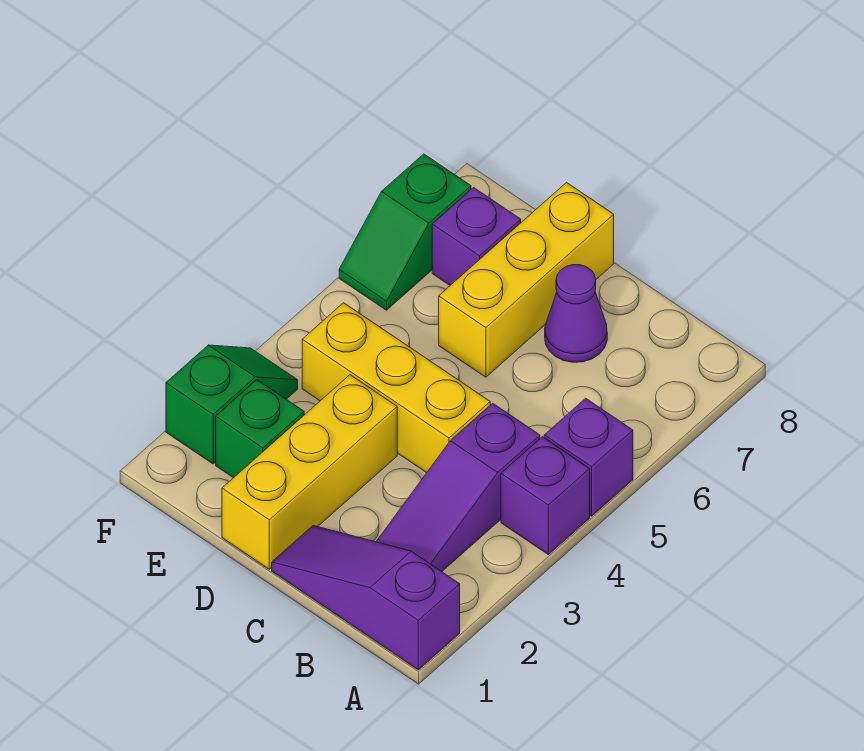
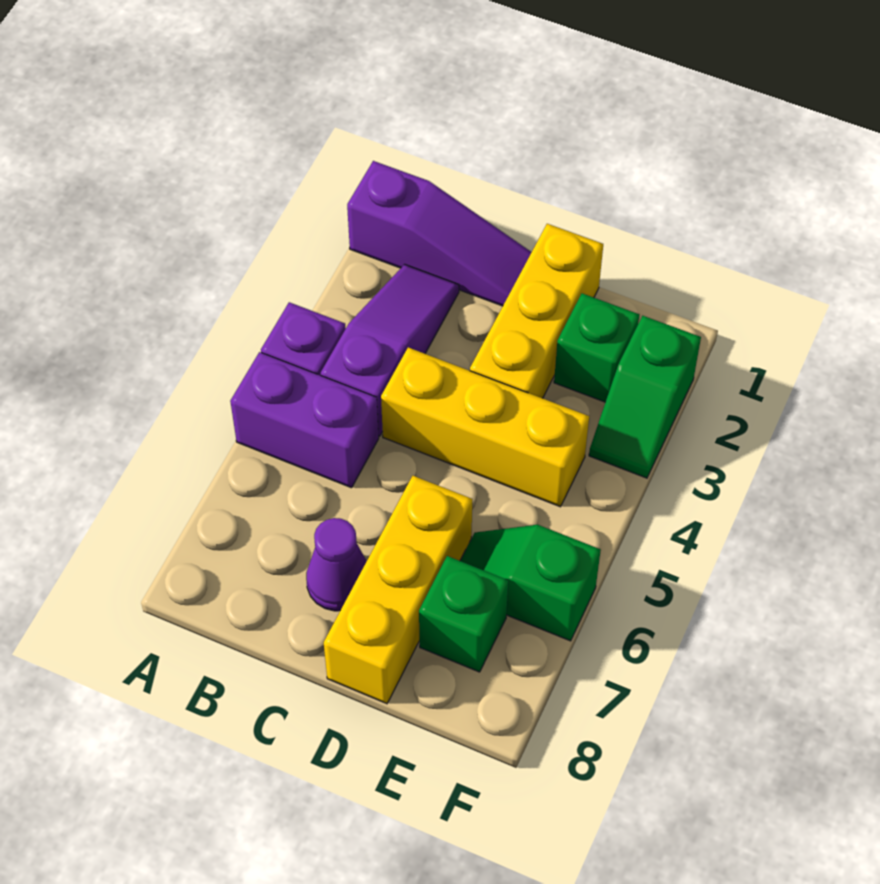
purple 1x1 brick [544,398,633,516] -> purple 1x2 brick [230,352,379,488]
purple 1x1 brick [432,188,521,285] -> green 1x1 brick [419,556,508,672]
green 1x2 slope [339,154,471,310] -> green 1x2 slope turned to [460,525,601,641]

